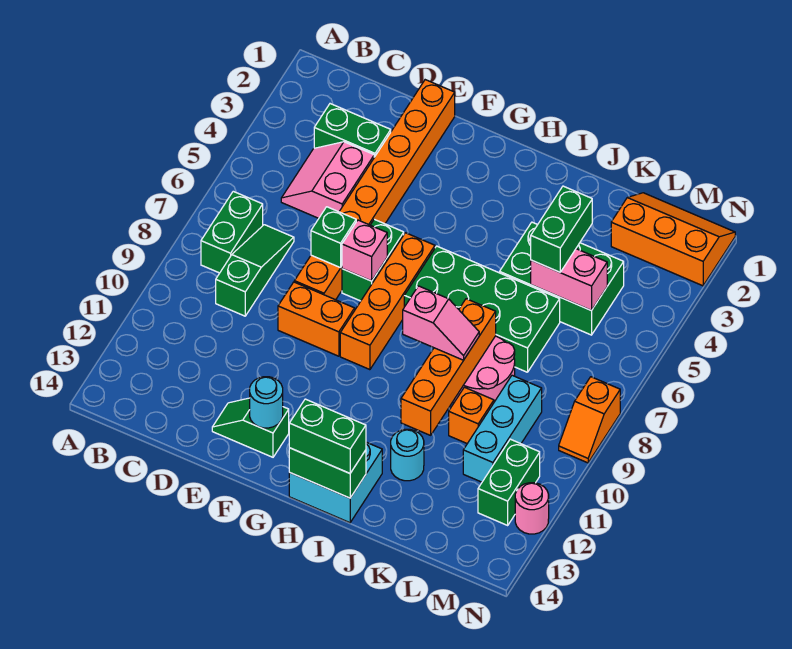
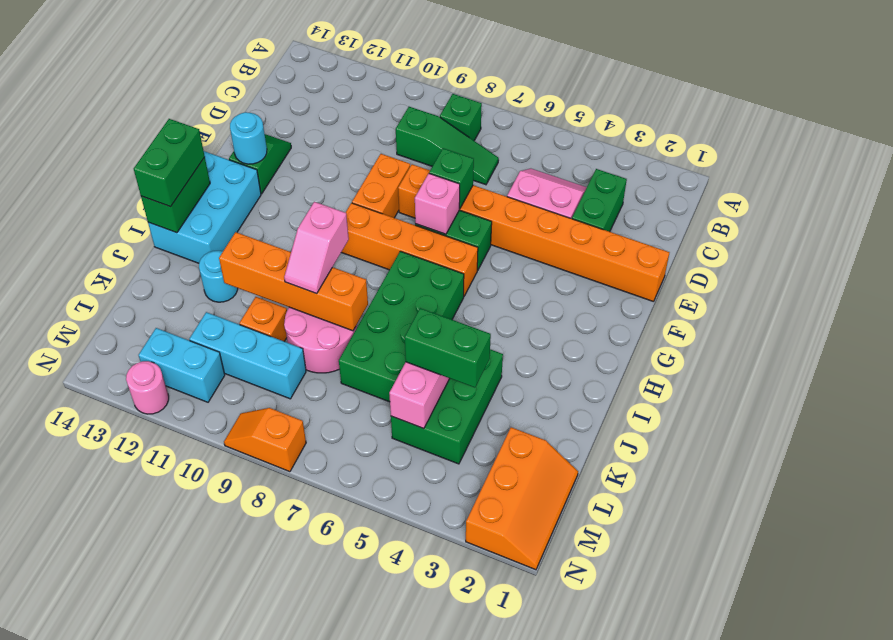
green 1x2 brick [201,191,263,273] -> green 1x1 brick [440,94,482,140]
cyan 2x2 brick [289,442,382,523] -> cyan 2x3 brick [148,151,261,263]
green 1x2 brick [478,439,540,525] -> cyan 1x2 brick [139,328,225,402]

